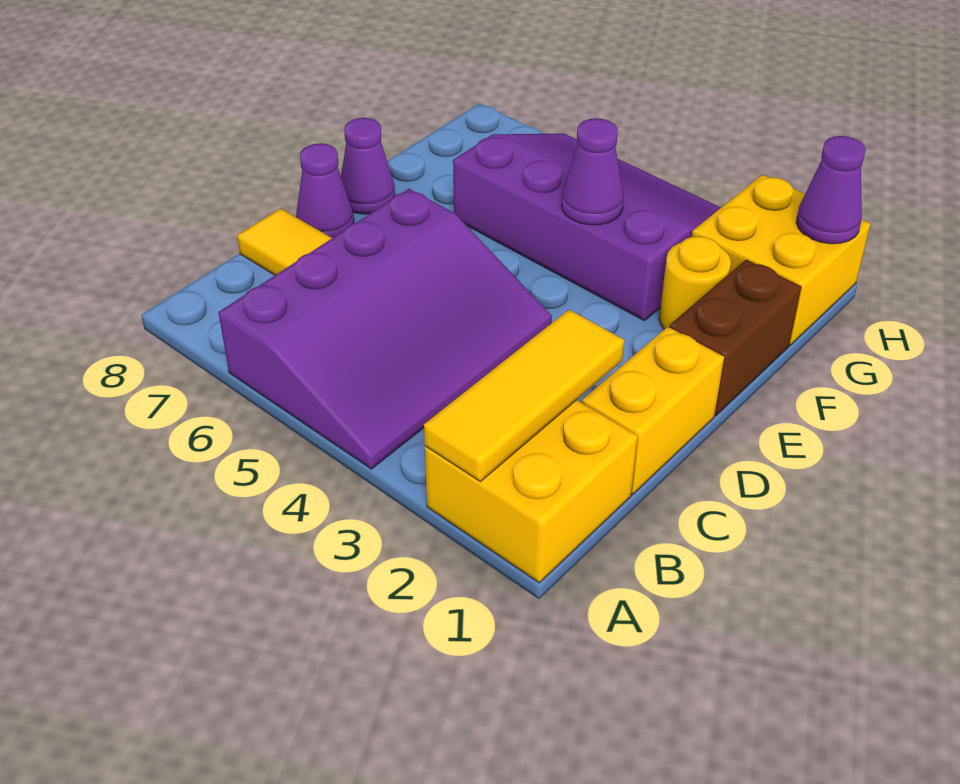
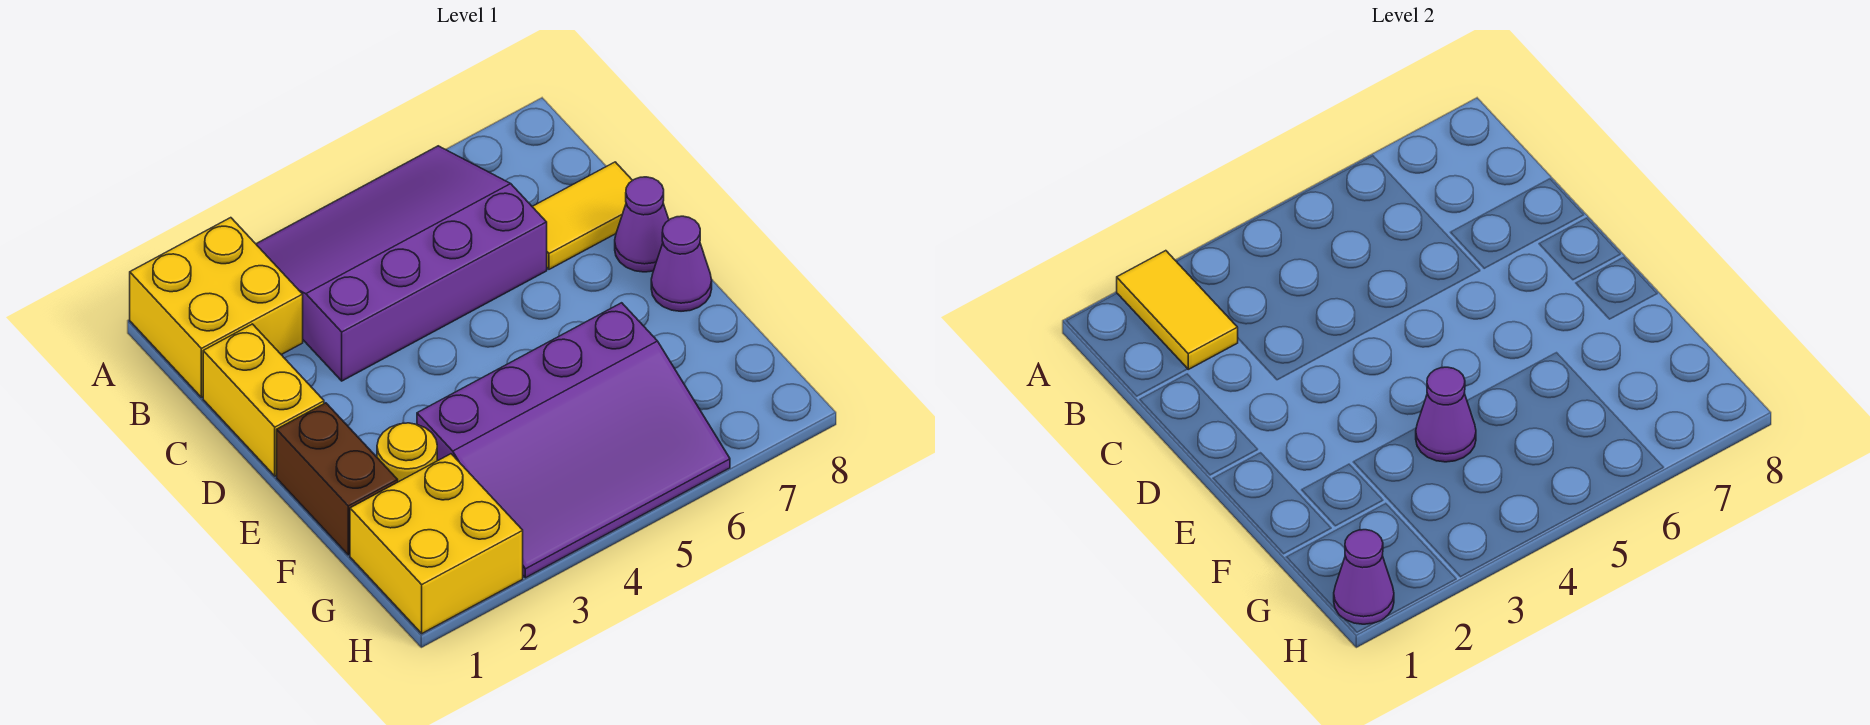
yellow 1x3 tile [424,310,624,481] -> yellow 1x2 tile [1117,251,1238,369]
purple 3x4 slope [218,189,552,469] -> purple 3x4 slope turned to [256,146,547,381]

